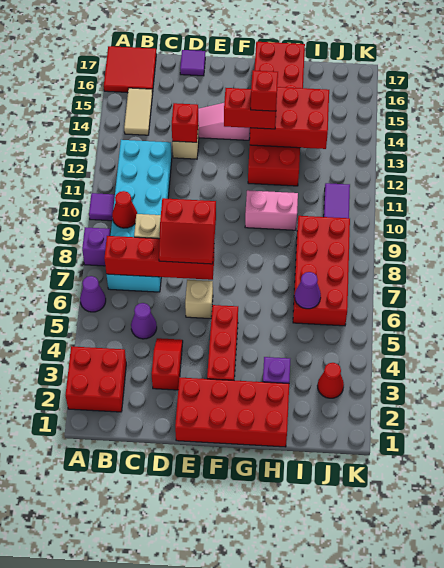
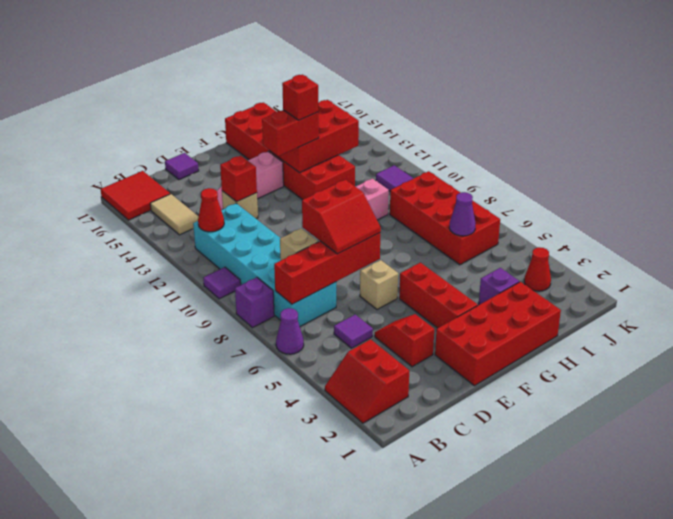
red 2x2 brick [65,346,126,412] -> red 2x2 slope [325,339,409,423]
red 1x1 cone [112,191,137,228] -> red 1x1 cone moved to [198,188,224,232]
purple 1x1 cone [131,303,157,339] -> purple 1x1 tile [334,314,373,348]

